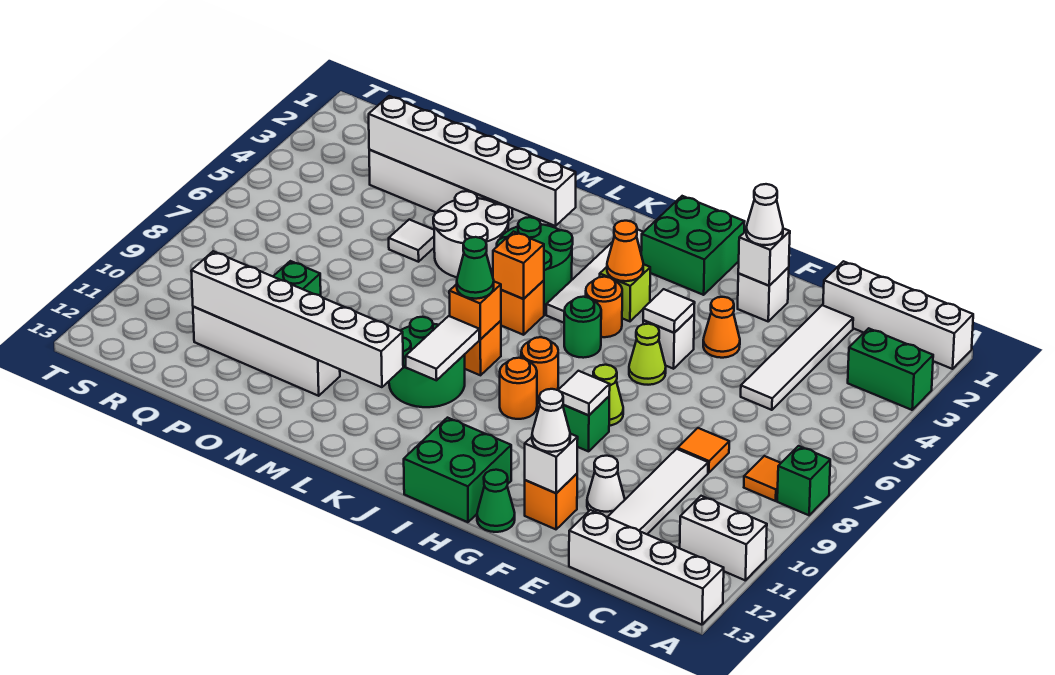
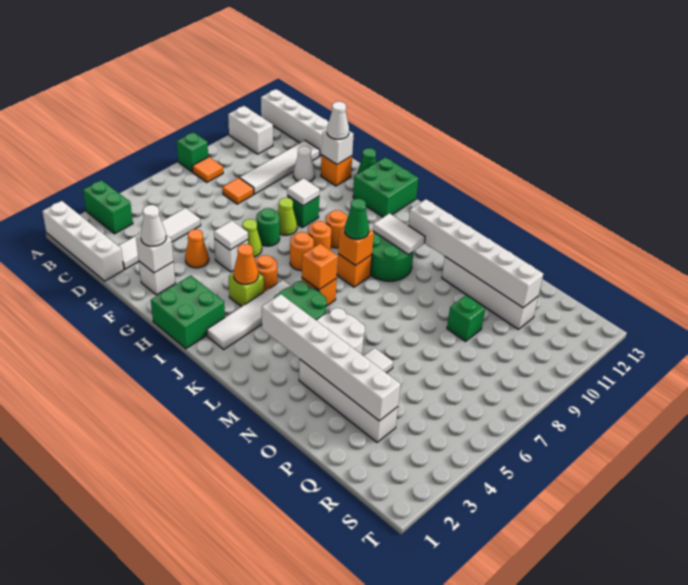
green 1x1 round brick [564,297,601,358] -> green 1x1 round brick moved to [256,208,280,246]
none -> orange 1x1 round brick [290,232,314,271]
white 1x2 tile [406,316,480,380] -> white 1x2 tile turned to [373,213,425,255]

